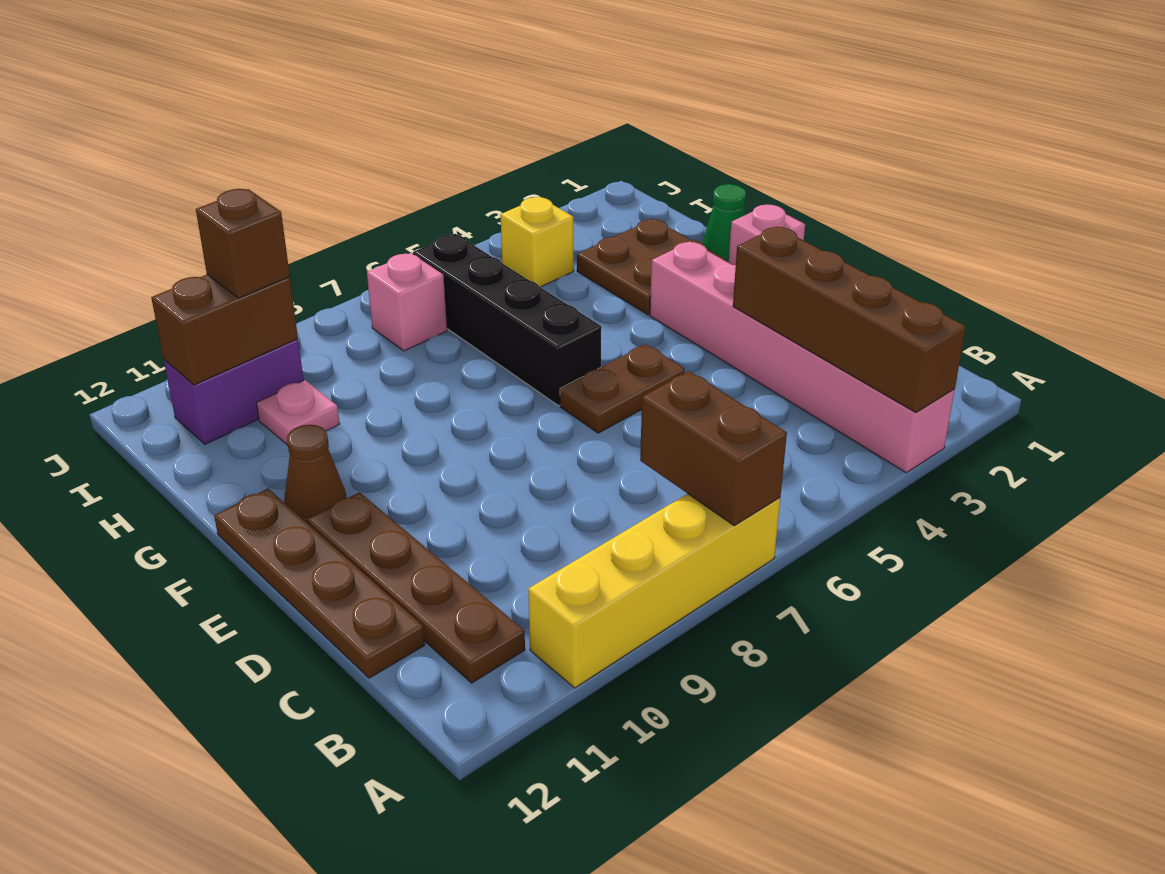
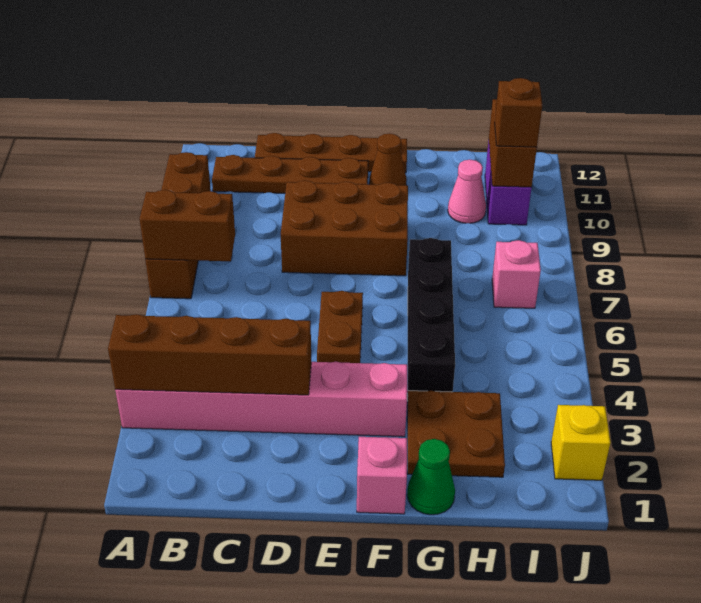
yellow 1x4 brick [528,494,780,688] -> brown 1x4 brick [145,152,211,299]
none -> brown 2x3 brick [281,180,408,276]
black 1x4 brick [413,234,601,406] -> black 1x4 brick turned to [407,238,455,400]
pink 1x1 plate [256,380,340,445] -> pink 1x1 cone [448,160,486,223]
yellow 1x1 brick [500,197,574,287] -> yellow 1x1 brick moved to [551,405,610,480]

